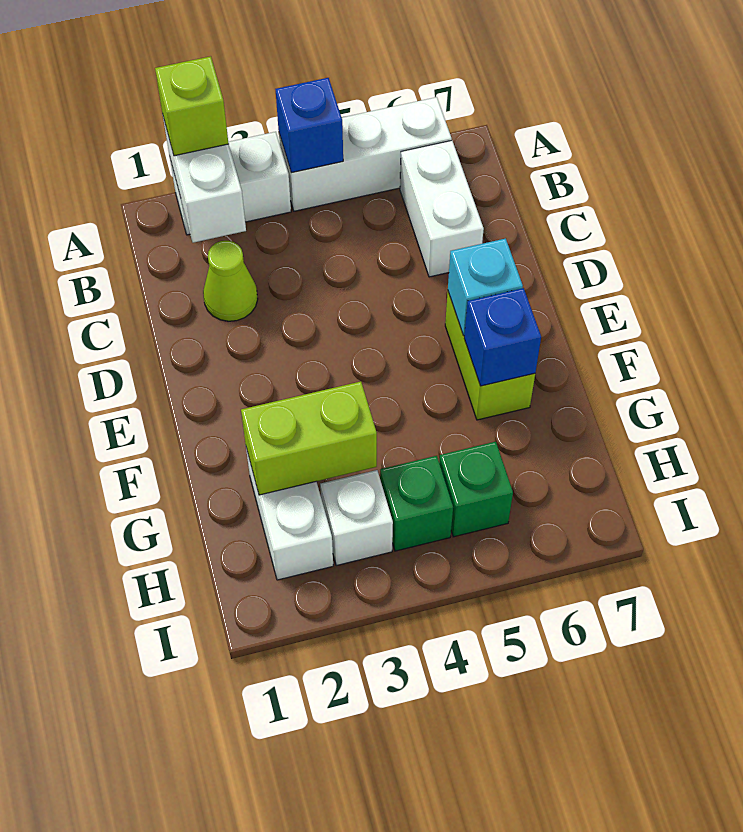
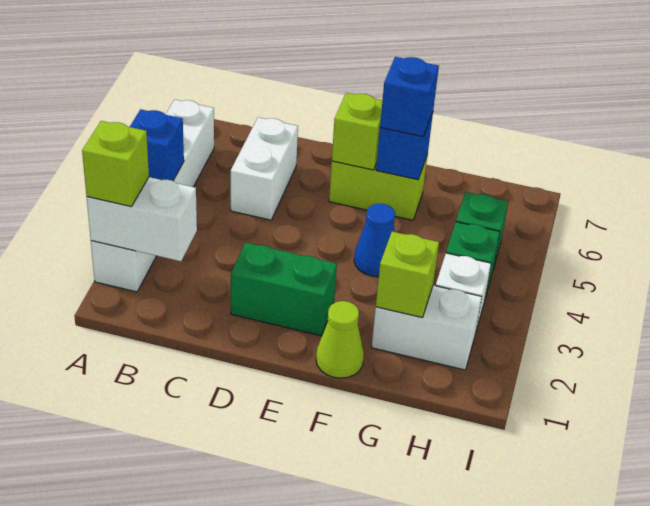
white 1x2 brick [400,140,484,277] -> white 1x2 brick turned to [231,117,298,220]
lime 1x1 cone [203,241,258,321] -> lime 1x1 cone moved to [316,301,364,378]
none -> green 1x2 brick [231,242,337,336]
cyan 1x1 brick [448,238,523,336] -> lime 1x1 brick [332,93,382,170]
none -> blue 1x1 cone [354,204,395,277]
none -> blue 1x1 brick [380,57,439,137]
lime 1x2 brick [241,382,377,495] -> lime 1x1 brick [376,232,439,318]

